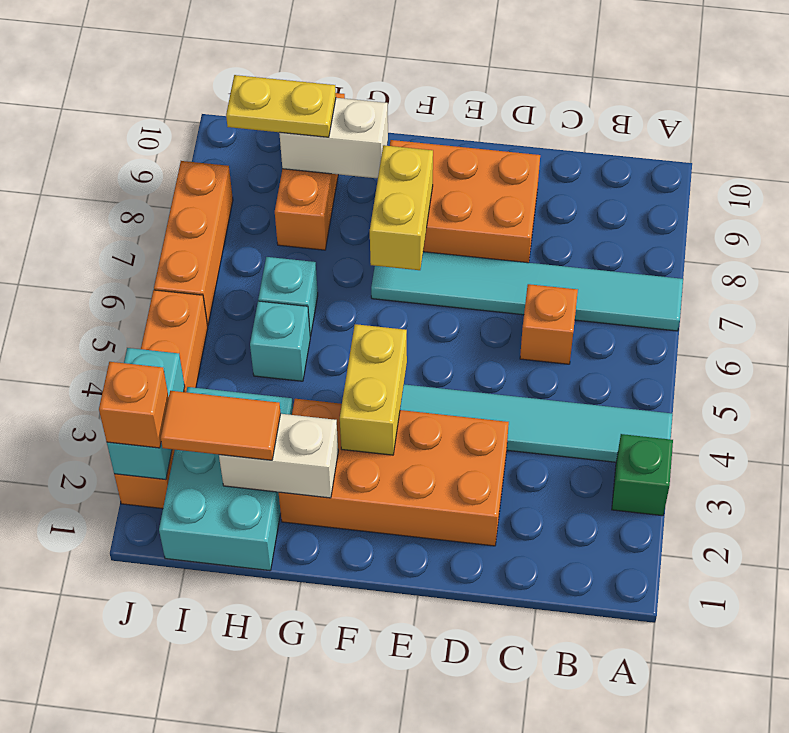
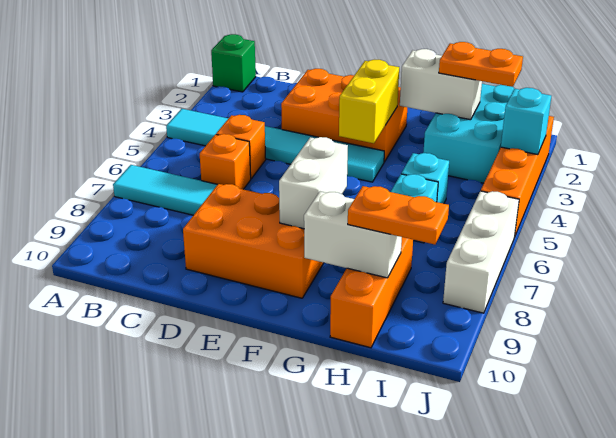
green 1x1 brick [612,434,673,516] -> green 1x1 brick moved to [211,34,256,92]
orange 2x4 brick [279,399,509,546] -> orange 2x3 brick [281,69,407,162]
yellow 1x2 brick [370,145,433,270] -> white 1x2 brick [279,137,348,229]
orange 1x2 tile [161,391,281,460] -> orange 1x2 plate [439,42,523,87]
yellow 1x2 plate [226,75,336,137] -> orange 1x2 plate [348,186,449,244]
cyan 1x2 brick [107,348,185,480] -> cyan 1x1 brick [501,88,551,155]
orange 1x1 brick [99,362,169,448] -> orange 1x1 brick moved to [216,115,266,179]
orange 1x3 brick [154,161,233,326] -> white 1x3 brick [443,191,519,313]

